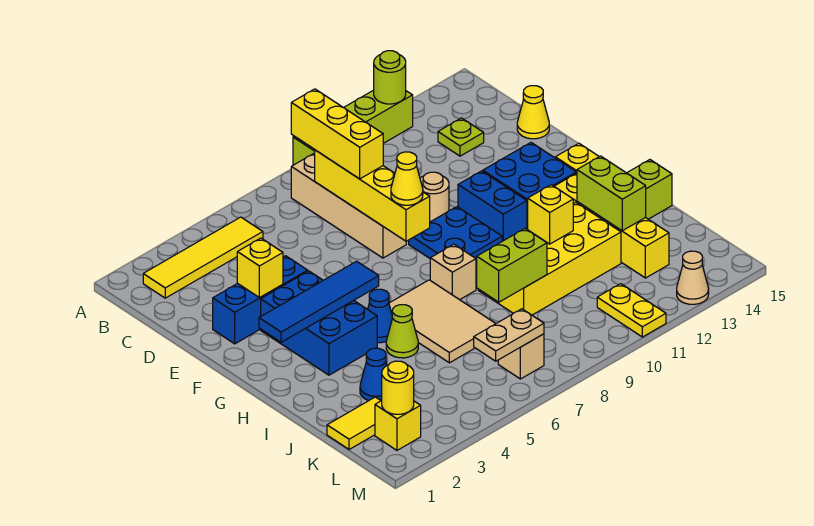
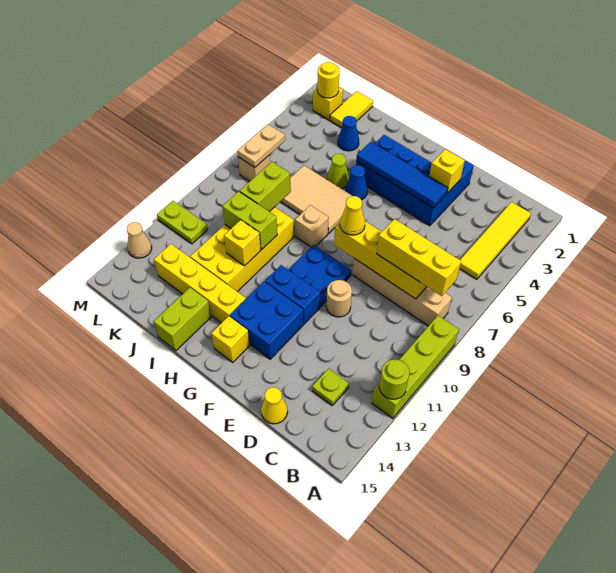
blue 1x4 tile [259,261,379,342] -> blue 1x4 tile turned to [356,142,448,208]
lime 1x2 brick [577,156,646,231] -> lime 1x2 brick moved to [222,192,277,250]
yellow 1x2 plate [597,284,666,337] -> lime 1x2 plate [157,201,208,244]

